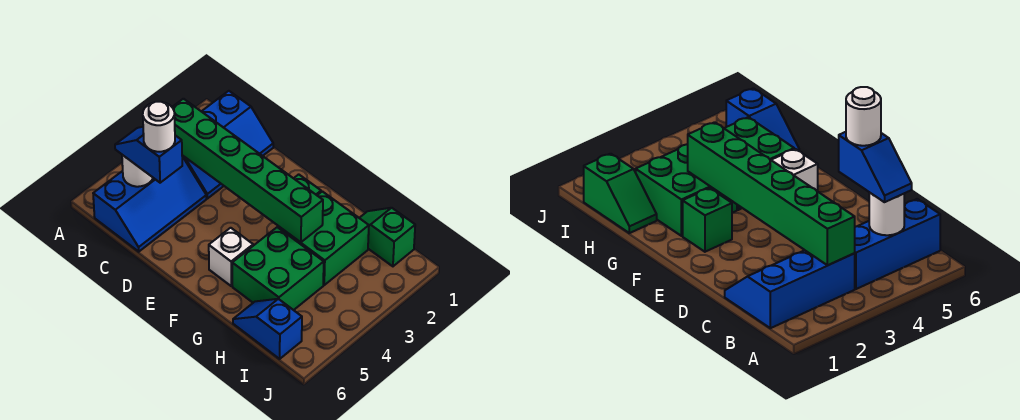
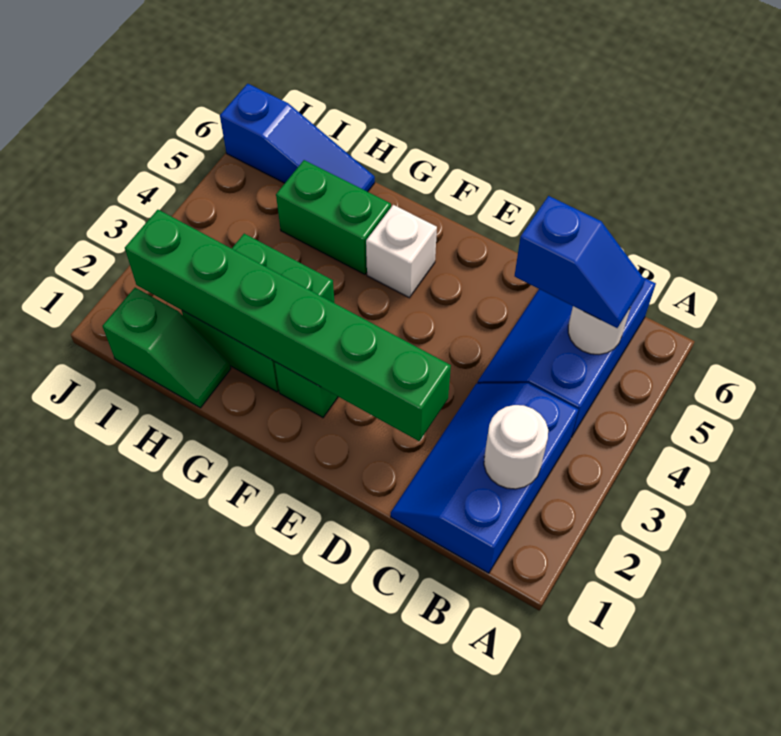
green 1x6 brick [172,99,323,242] -> green 1x6 brick moved to [125,210,451,441]
white 1x1 round brick [143,102,175,152] -> white 1x1 round brick moved to [484,405,548,489]
green 2x2 brick [232,227,324,310] -> green 1x2 brick [276,160,391,274]
blue 1x2 slope [233,299,302,359] -> blue 1x3 slope [220,84,375,192]

